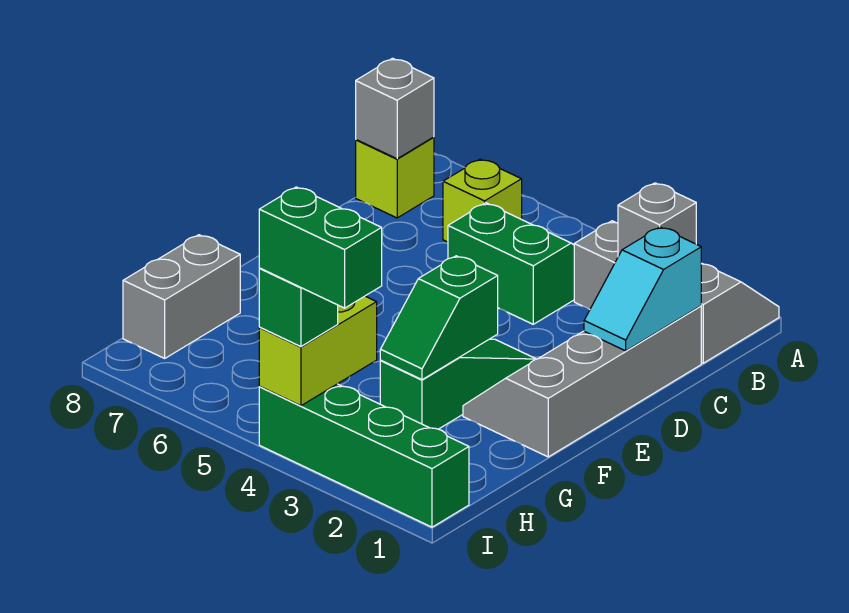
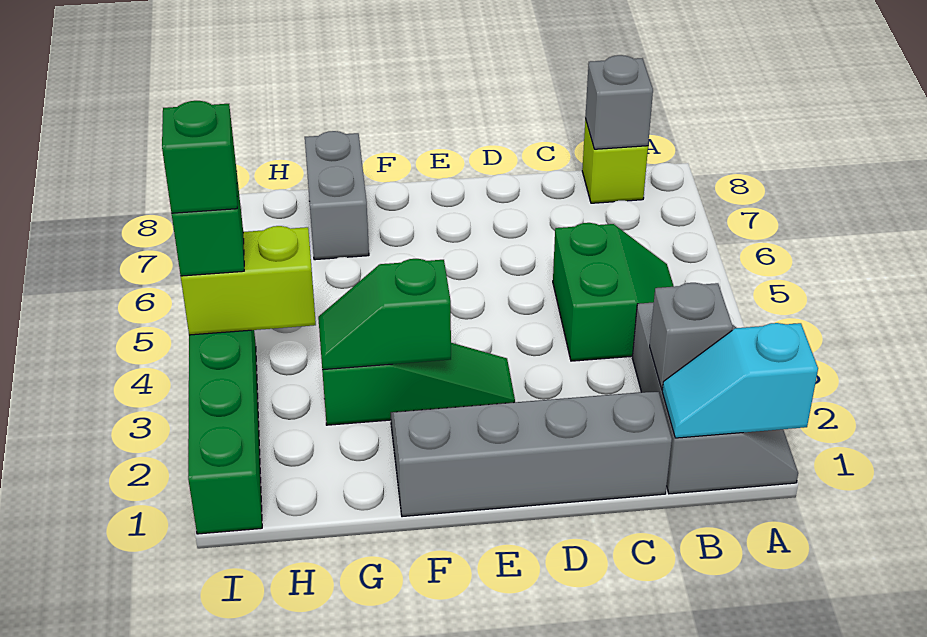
lime 1x1 brick [443,159,522,242] -> none
cyan 1x2 slope [584,227,701,351] -> cyan 1x2 slope moved to [662,323,818,438]
grey 1x2 brick [123,235,240,358] -> grey 1x2 brick turned to [305,131,369,260]
green 1x2 brick [259,187,382,308] -> green 1x1 brick [162,101,237,213]

